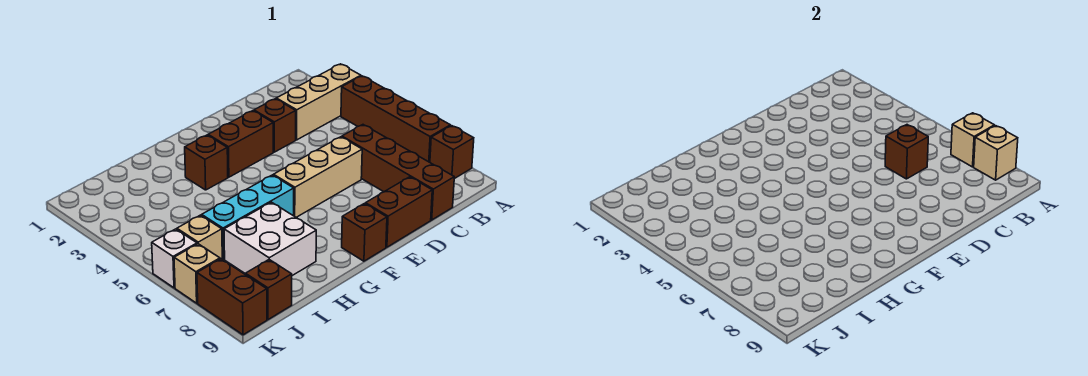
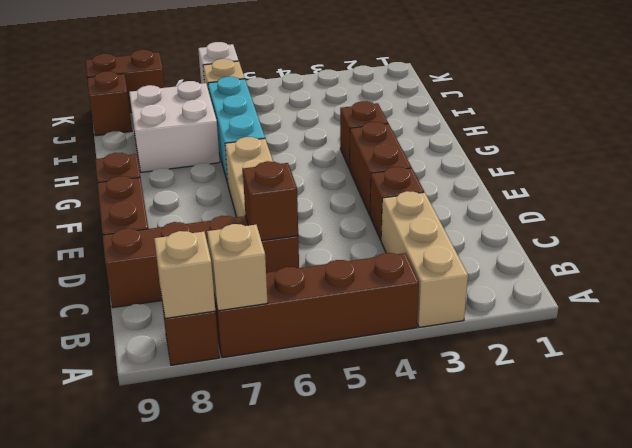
tan 1x1 brick [174,244,220,303] -> none

